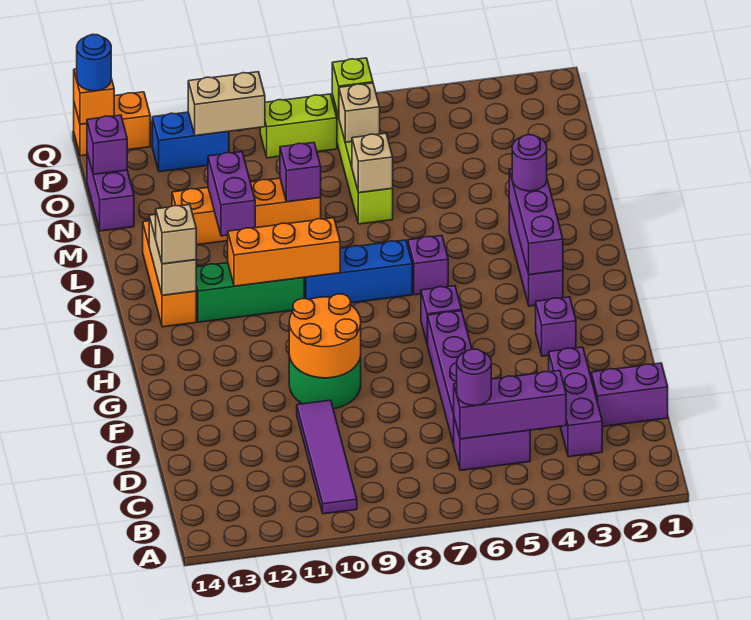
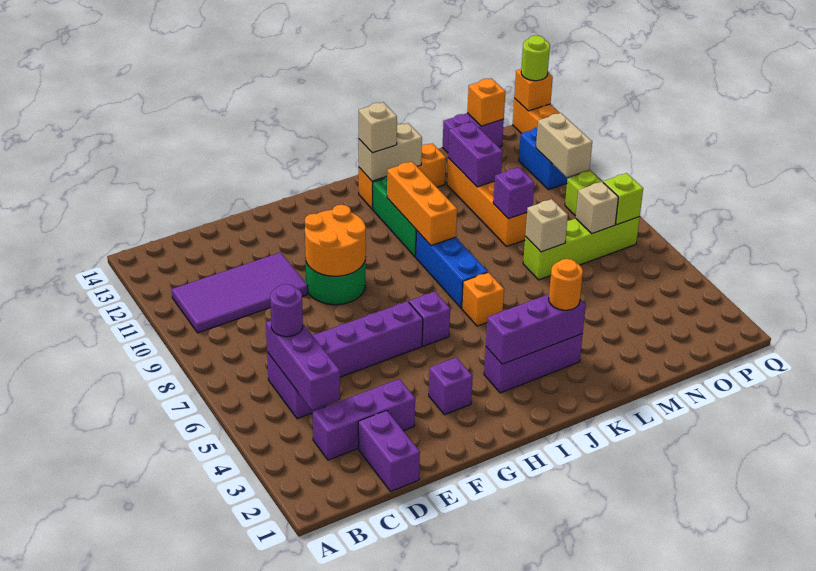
purple 1x4 tile [297,400,357,514] -> purple 2x4 tile [172,252,308,333]
purple 1x1 brick [408,236,448,295] -> orange 1x1 brick [462,272,504,326]
purple 1x1 round brick [512,135,547,191] -> orange 1x1 round brick [549,259,583,310]
purple 1x2 brick [208,152,255,236] -> purple 1x2 brick turned to [448,122,503,187]
purple 1x1 brick [87,115,127,174] -> orange 1x1 brick [467,78,505,126]
blue 1x1 round brick [77,34,111,91] -> lime 1x1 round brick [521,36,550,81]

